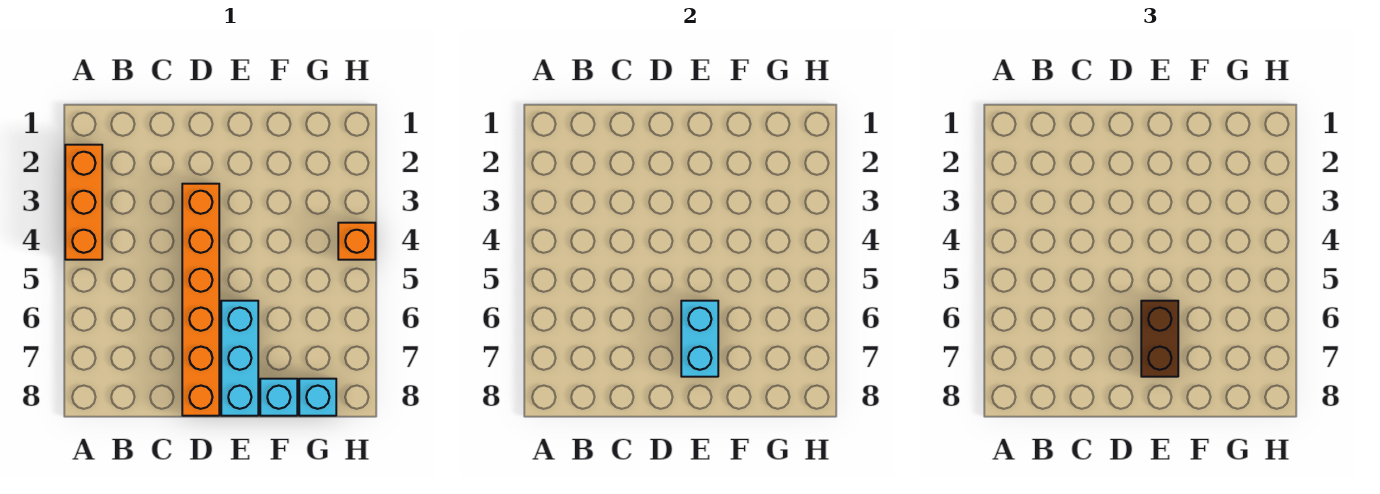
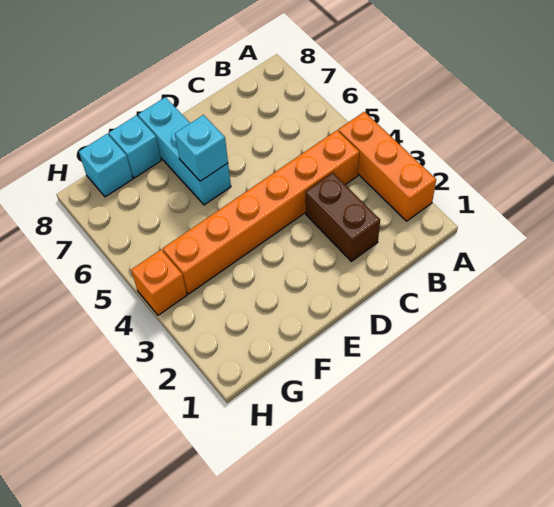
orange 1x6 brick [182,184,219,416] -> orange 1x6 brick turned to [163,130,359,294]
cyan 1x2 brick [681,301,718,377] -> cyan 1x1 brick [175,115,228,181]
brown 1x2 brick [1141,301,1178,377] -> brown 1x2 brick moved to [305,172,380,261]

